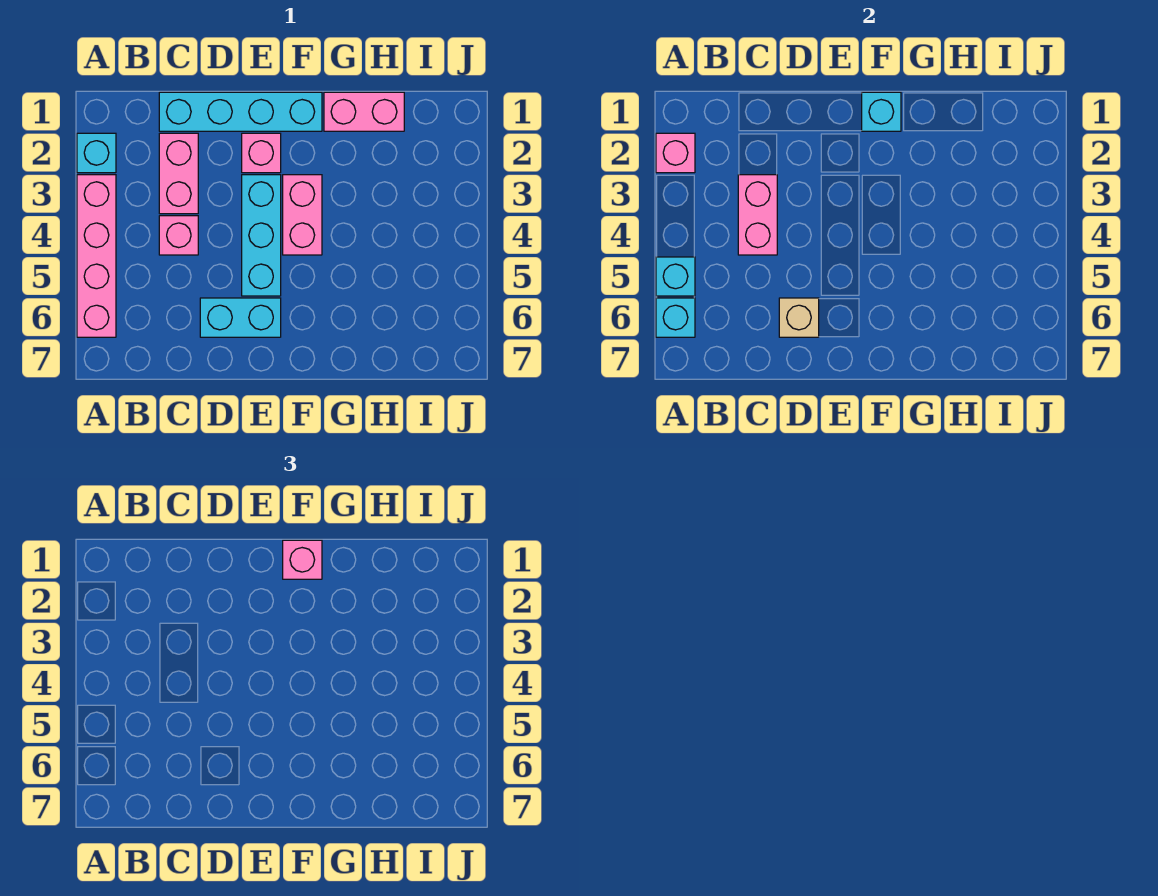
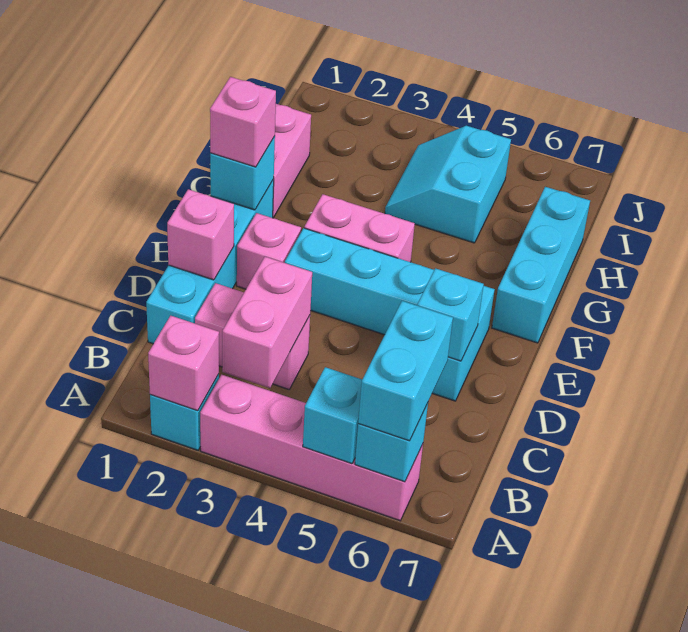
none -> cyan 1x2 brick [358,301,453,441]
pink 1x2 brick [738,175,777,255] -> pink 1x2 brick turned to [222,257,312,388]
pink 1x1 brick [159,216,198,255] -> pink 1x1 brick moved to [167,189,234,280]
tan 1x1 brick [779,298,819,337] -> cyan 1x1 brick [417,268,484,361]
none -> cyan 1x3 brick [492,187,590,343]
none -> cyan 2x2 slope [385,126,511,243]

